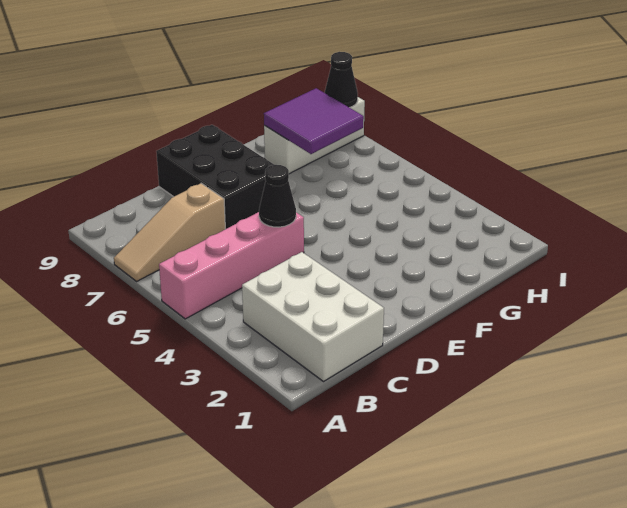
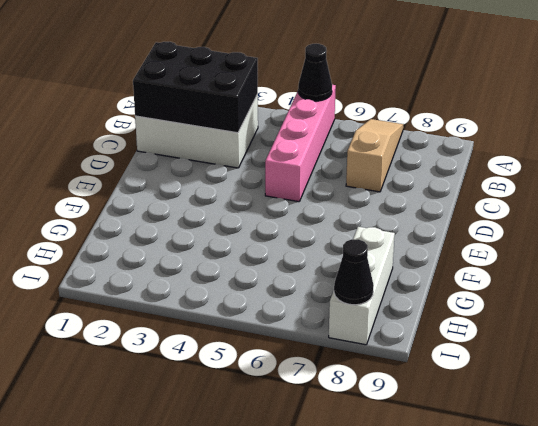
black 1x1 cone [259,165,296,227] -> black 1x1 cone moved to [298,44,332,101]
black 2x3 brick [156,125,274,229] -> black 2x3 brick moved to [133,42,258,133]
purple 2x2 tile [264,88,364,154] -> none

